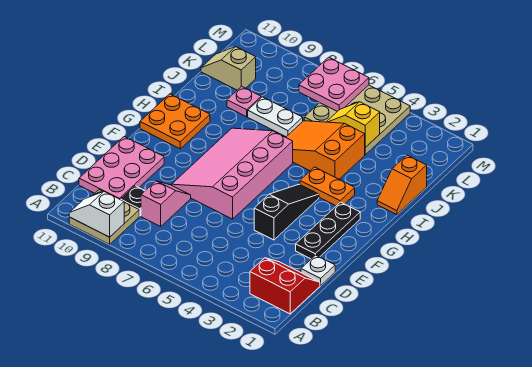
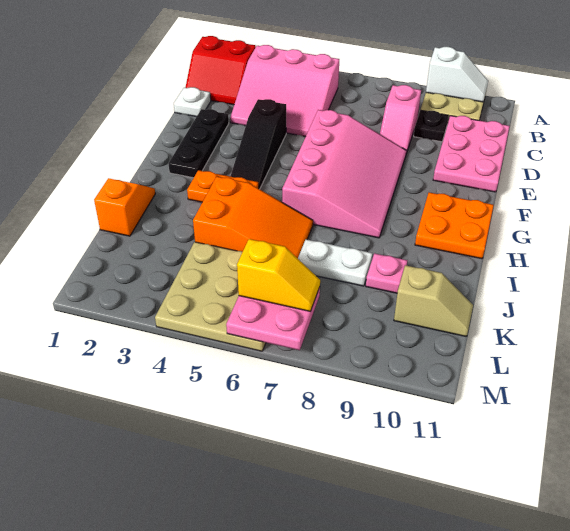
none -> pink 3x3 slope [230,45,339,137]
yellow 1x2 slope [327,102,380,147] -> yellow 1x2 slope moved to [237,239,320,312]

